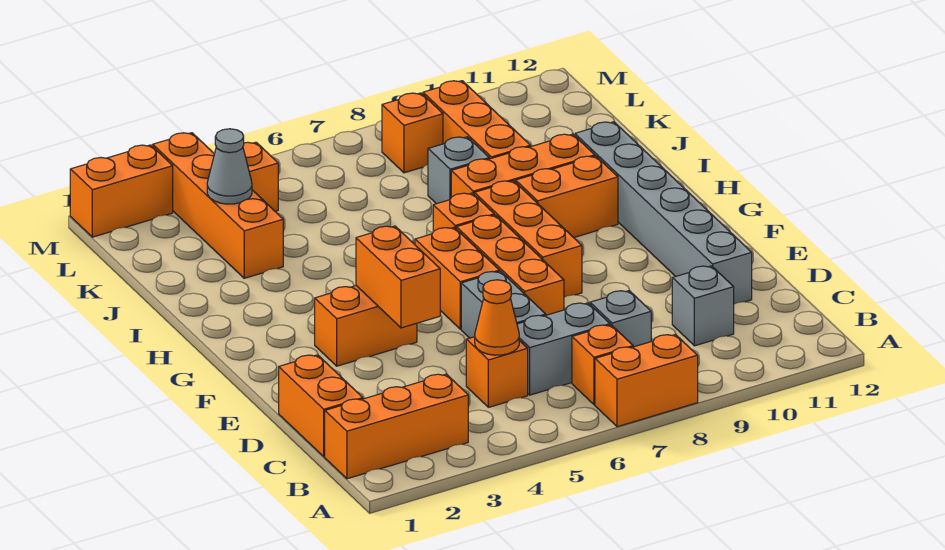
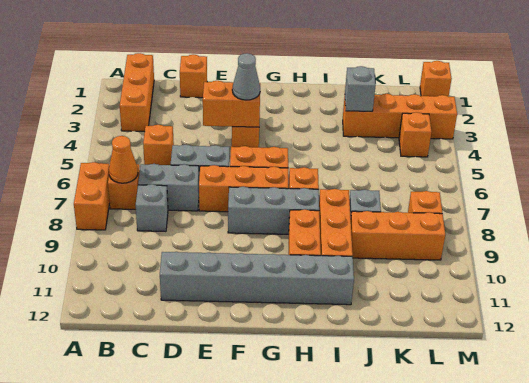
orange 1x2 brick [279,355,363,457] -> orange 1x1 brick [180,55,207,98]
orange 1x1 cone [475,280,519,355] -> orange 1x1 cone moved to [109,136,138,183]
grey 1x2 brick [517,303,610,395] -> grey 1x2 brick turned to [138,164,199,211]
grey 1x1 brick [672,266,734,346] -> grey 1x1 brick moved to [345,66,376,111]
orange 1x3 brick [474,181,582,297] -> grey 1x3 brick [228,186,319,234]
grey 1x1 cone [207,129,252,204] -> grey 1x1 cone moved to [232,53,260,100]
orange 1x2 brick [70,145,173,237] -> orange 1x1 brick [420,61,452,97]

